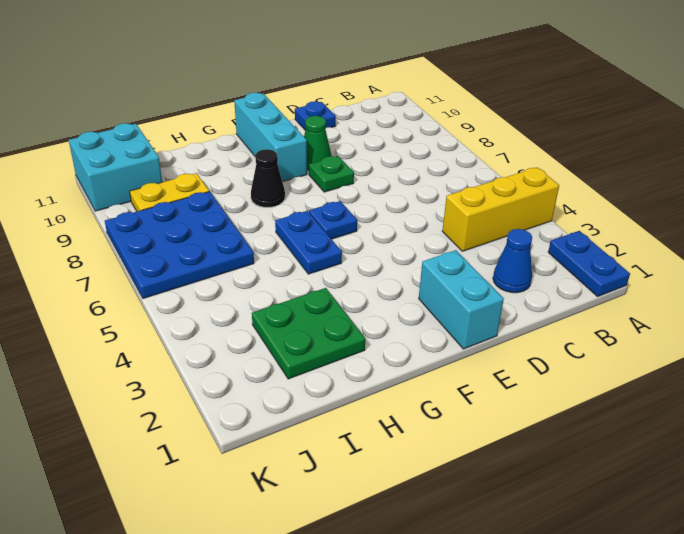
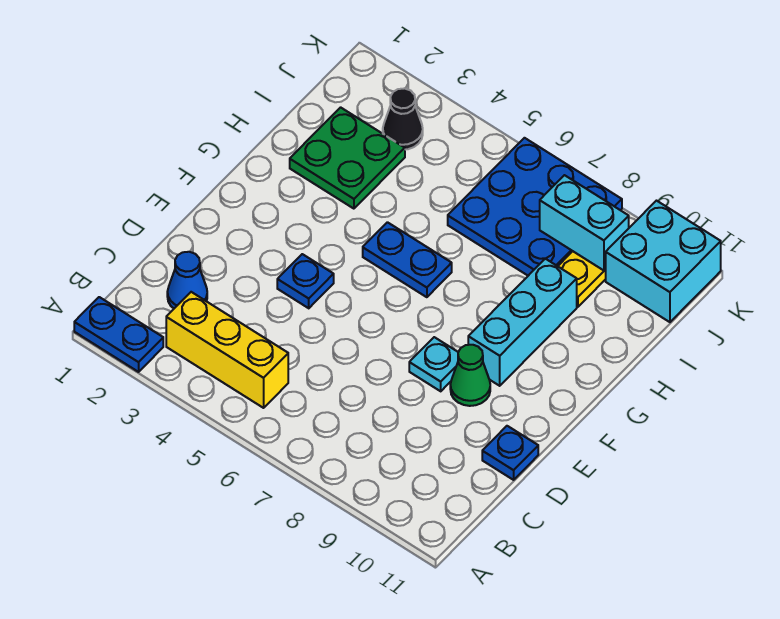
yellow 1x3 brick [442,168,559,251] -> yellow 1x3 brick turned to [166,292,288,408]
cyan 1x2 brick [419,250,504,349] -> cyan 1x2 brick moved to [540,175,629,270]
green 1x1 plate [309,156,354,192] -> cyan 1x1 plate [409,337,458,391]
blue 1x1 plate [309,201,357,239] -> blue 1x1 plate moved to [277,254,334,308]
cyan 1x3 brick [234,93,307,182] -> cyan 1x3 brick turned to [468,259,577,386]
black 1x1 cone [251,149,285,207] -> black 1x1 cone moved to [383,88,423,150]

